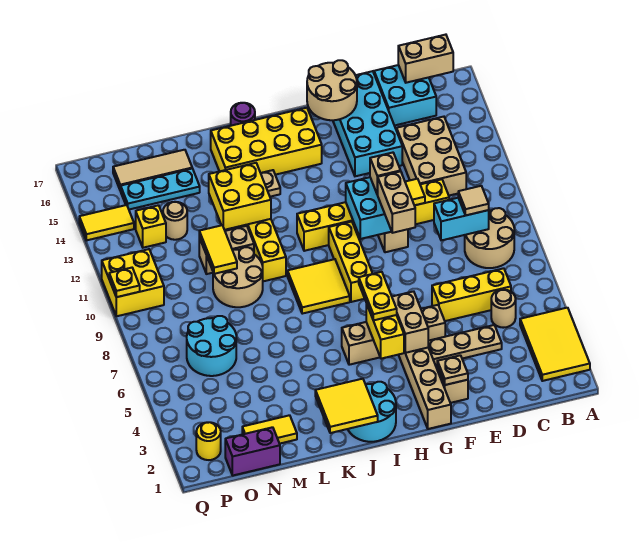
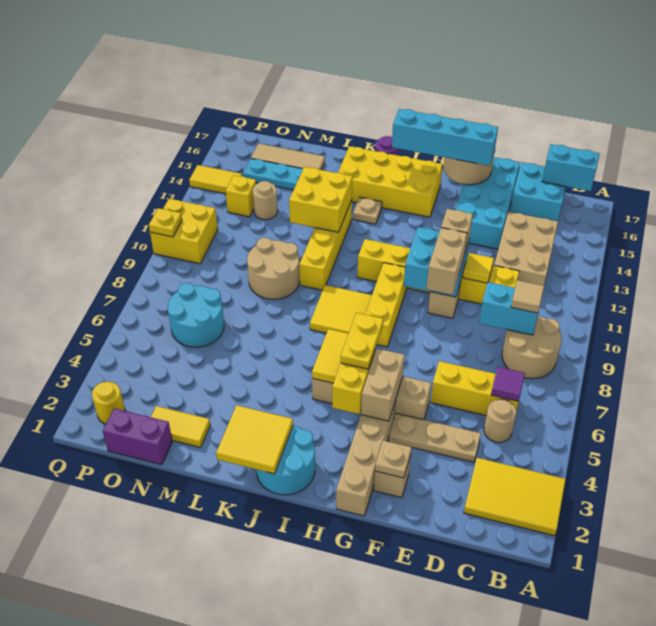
yellow 2x3 tile [520,308,590,381] -> yellow 2x3 tile turned to [464,458,566,536]
tan 1x2 brick [398,35,453,83] -> cyan 1x2 brick [542,144,599,191]
none -> purple 1x1 tile [491,367,525,401]
none -> cyan 1x4 brick [392,109,498,166]
tan 1x2 brick [199,226,254,274] -> none
yellow 1x2 tile [199,225,237,274] -> yellow 1x2 tile moved to [312,329,349,383]

